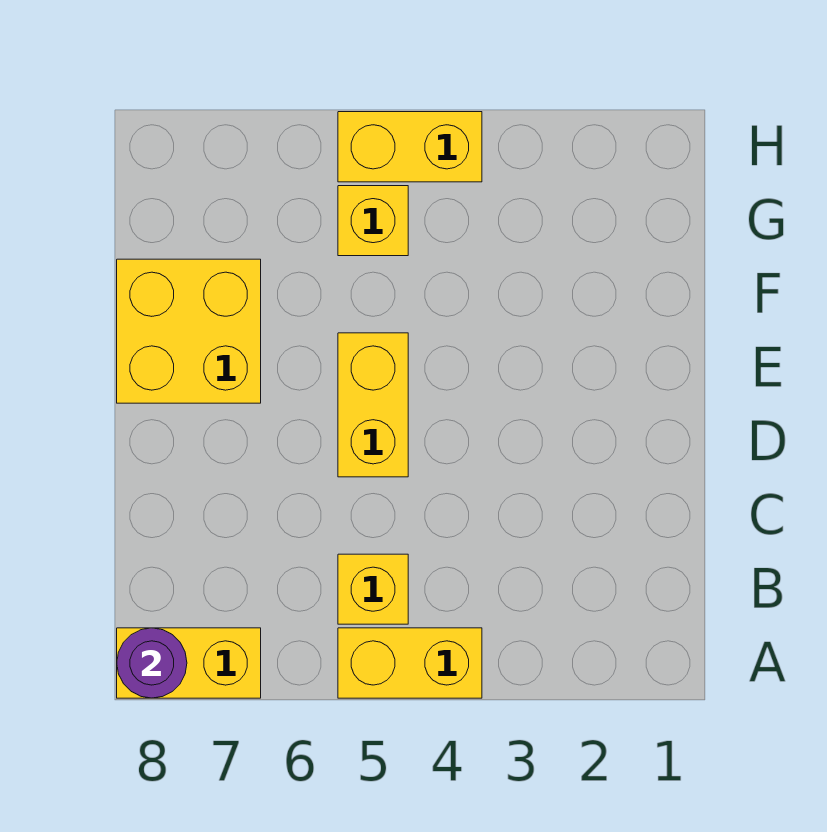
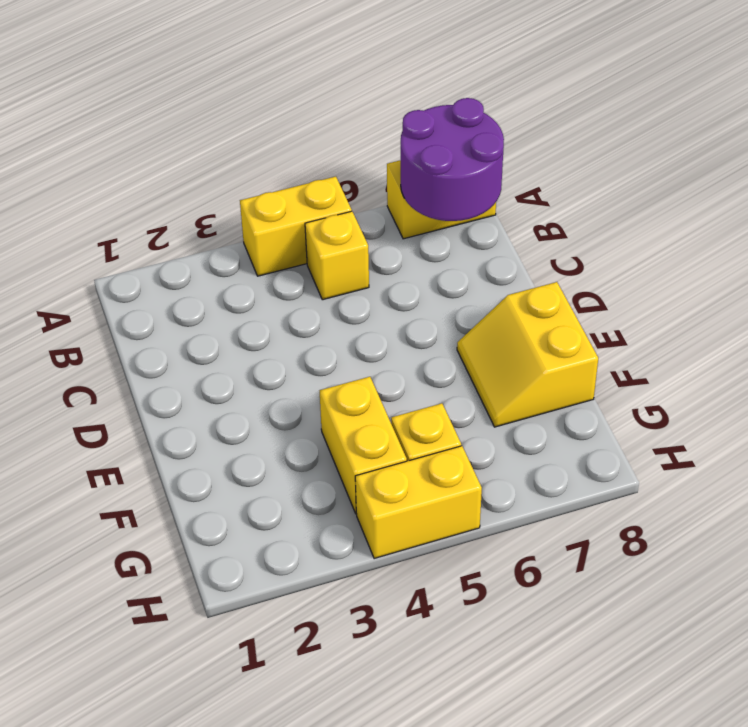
purple 1x1 round brick [117,628,187,698] -> purple 2x2 round brick [401,98,504,221]
yellow 1x2 brick [338,333,408,477] -> yellow 1x2 brick moved to [320,377,407,513]
yellow 2x2 brick [117,259,261,403] -> yellow 2x2 slope [457,282,598,427]

